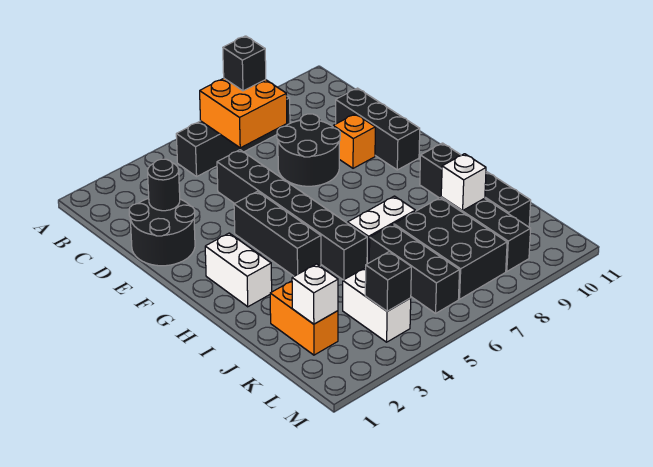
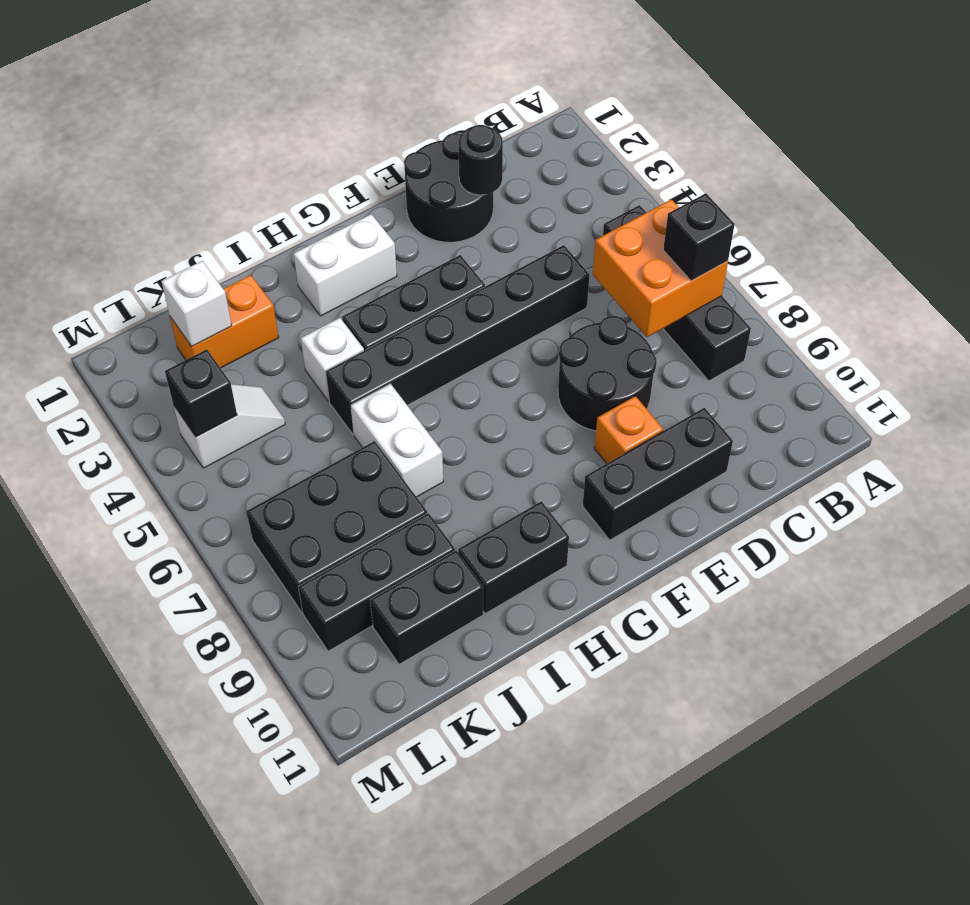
black 1x3 brick [369,224,459,313] -> none
white 1x1 brick [441,154,486,211] -> white 1x1 brick moved to [301,318,364,401]
white 1x2 brick [343,268,411,342] -> white 1x2 slope [173,384,285,468]

